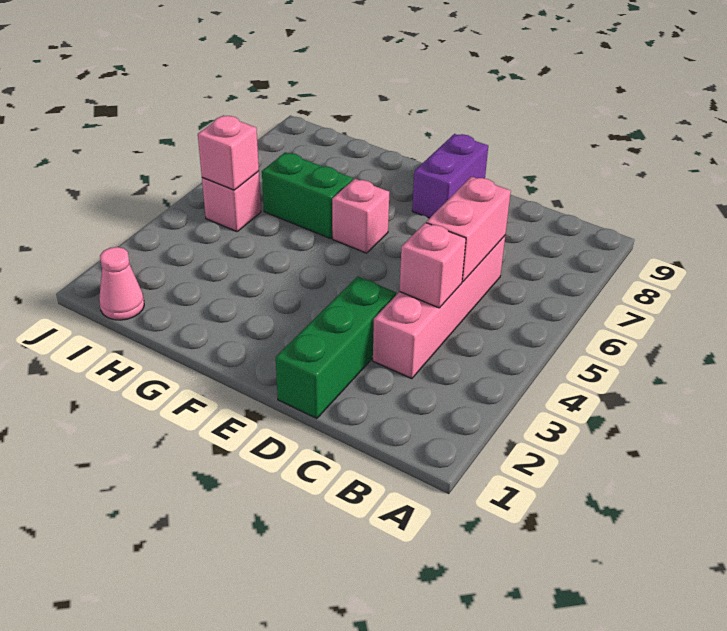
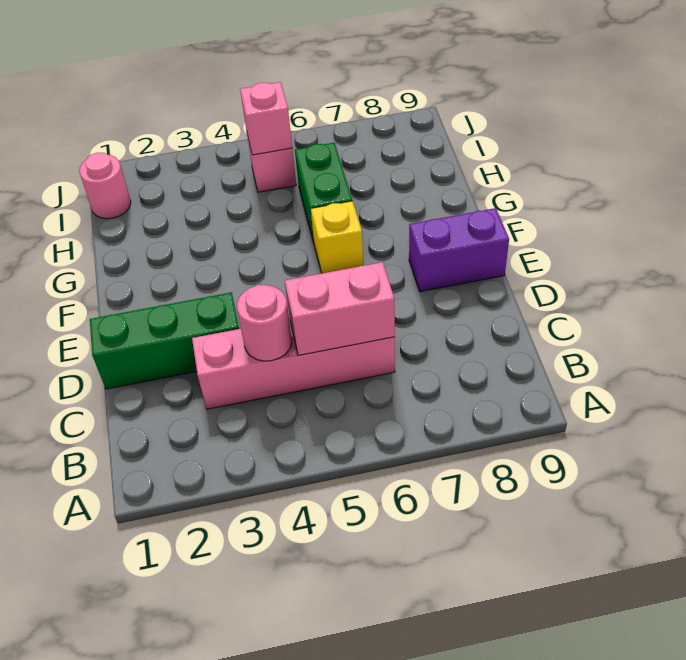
pink 1x1 brick [399,223,466,308] -> pink 1x1 round brick [237,285,292,361]
pink 1x1 brick [332,179,389,253] -> yellow 1x1 brick [311,201,363,273]
pink 1x1 cone [99,247,144,320] -> pink 1x1 round brick [79,153,131,219]

